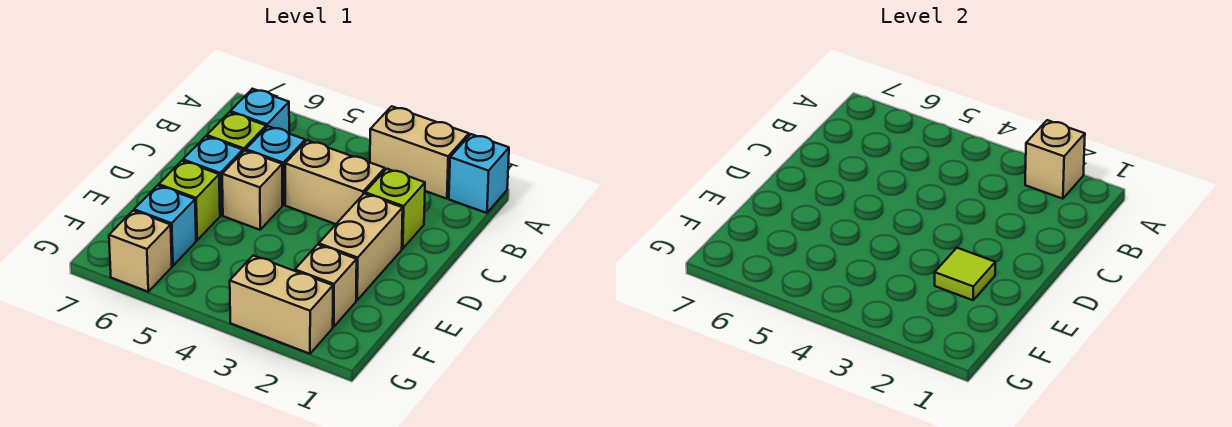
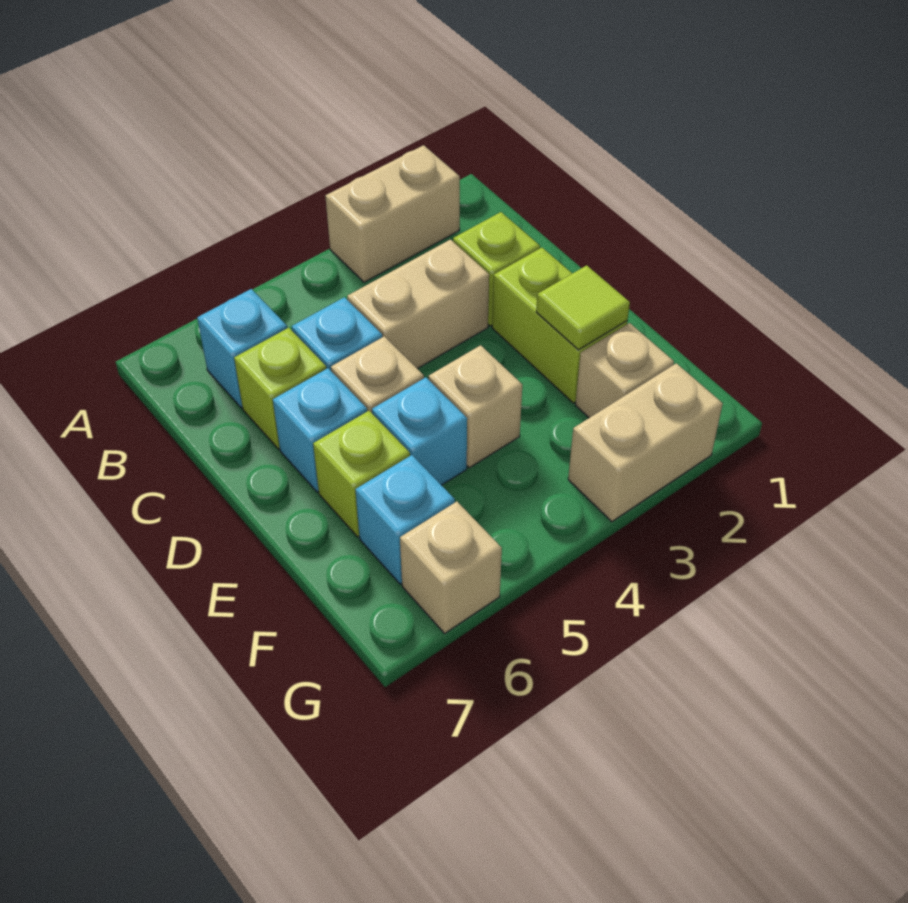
cyan 1x1 brick [449,134,509,213] -> cyan 1x1 brick moved to [372,377,467,485]
tan 1x1 brick [1025,120,1085,199] -> tan 1x1 brick moved to [429,345,522,468]
tan 1x2 brick [319,194,403,300] -> lime 1x2 brick [492,248,627,403]

